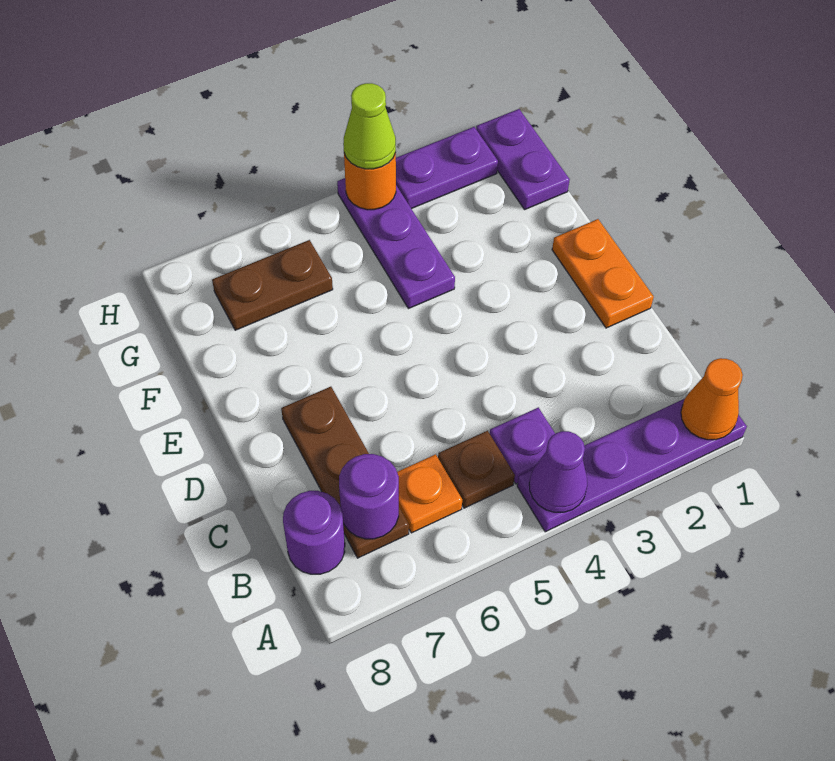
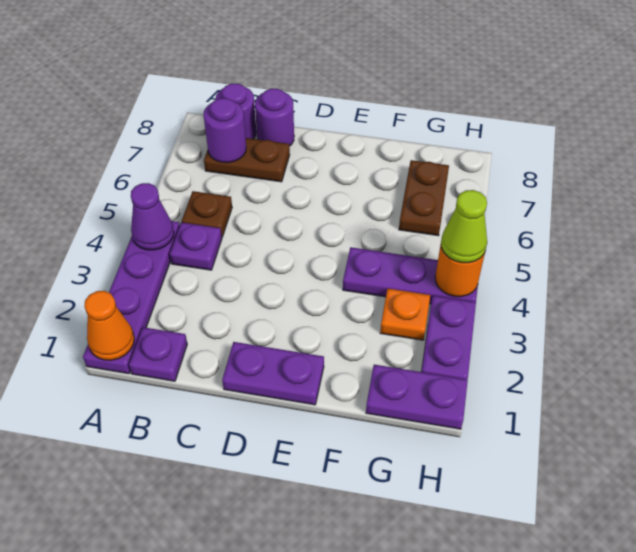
none -> purple 1x1 plate [129,327,187,381]
orange 1x1 plate [397,454,462,533] -> orange 1x1 plate moved to [380,289,430,340]
brown 1x3 plate [281,387,409,558] -> brown 1x2 plate [204,138,290,182]
none -> purple 1x1 round brick [255,89,294,146]
orange 1x2 plate [552,219,654,328] -> purple 1x2 plate [222,342,324,405]

